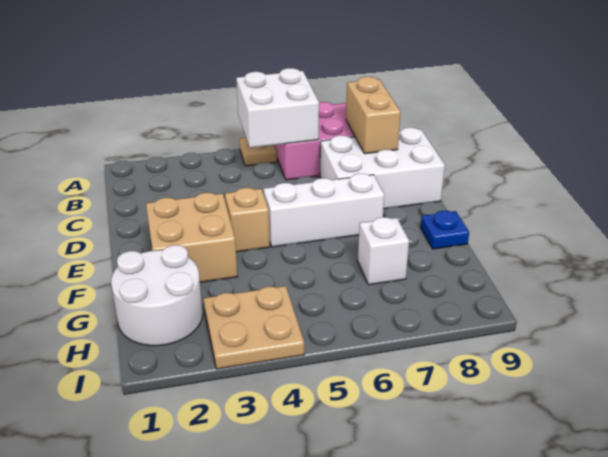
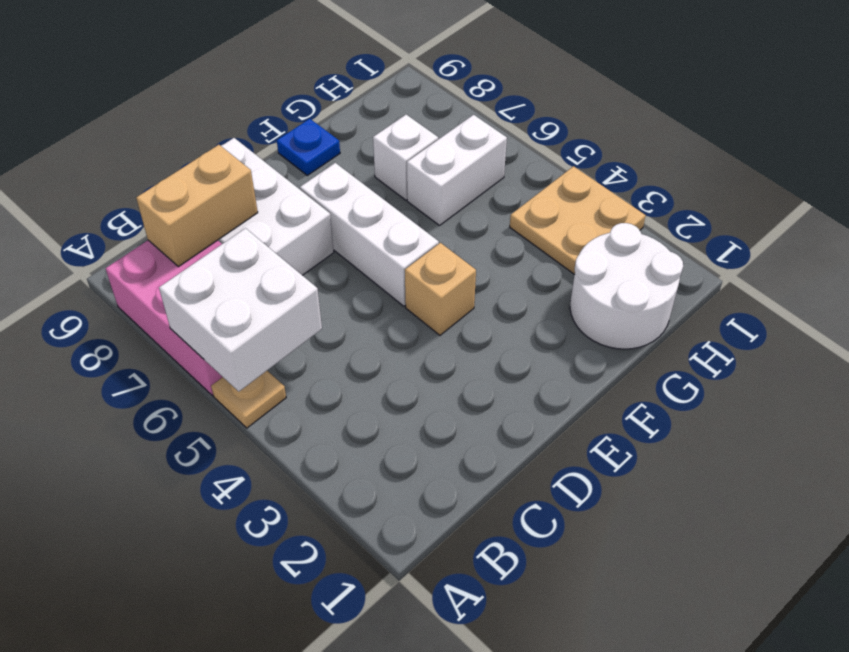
tan 2x2 brick [146,193,237,282] -> none
none -> white 1x2 brick [407,115,507,225]

